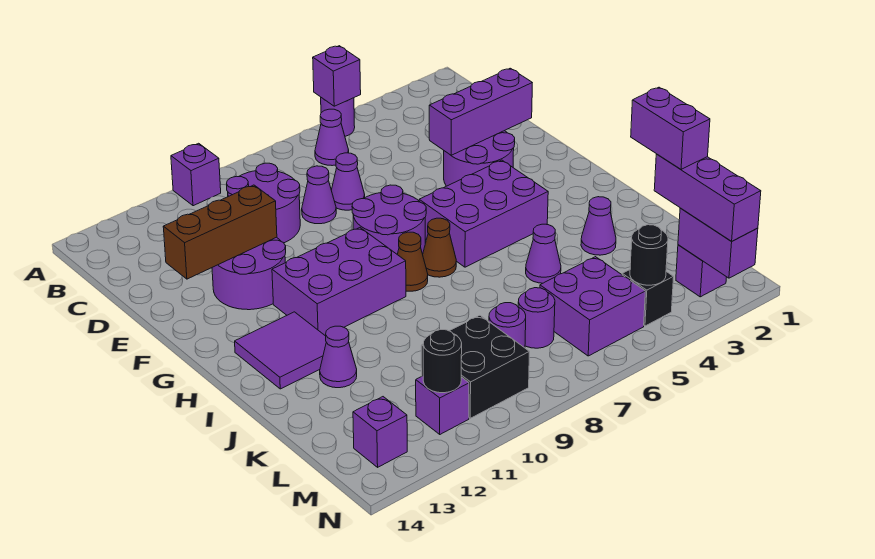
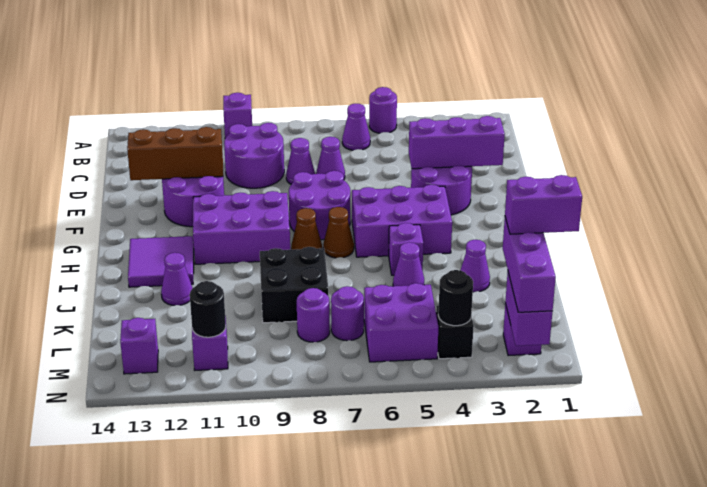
purple 1x1 brick [313,46,361,106] -> purple 1x1 brick moved to [389,223,423,275]
purple 1x2 brick [631,87,710,169] -> purple 1x2 brick turned to [505,175,582,234]
black 2x2 brick [421,315,529,418] -> black 2x2 brick moved to [260,247,328,323]

